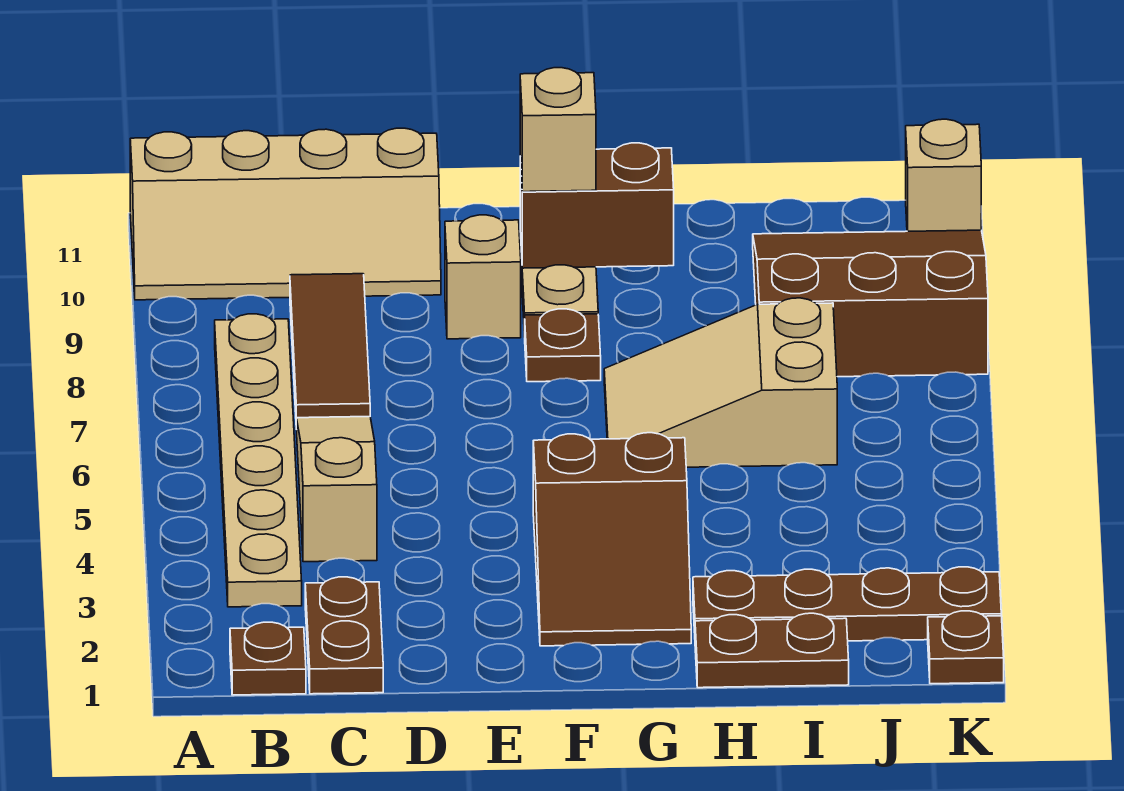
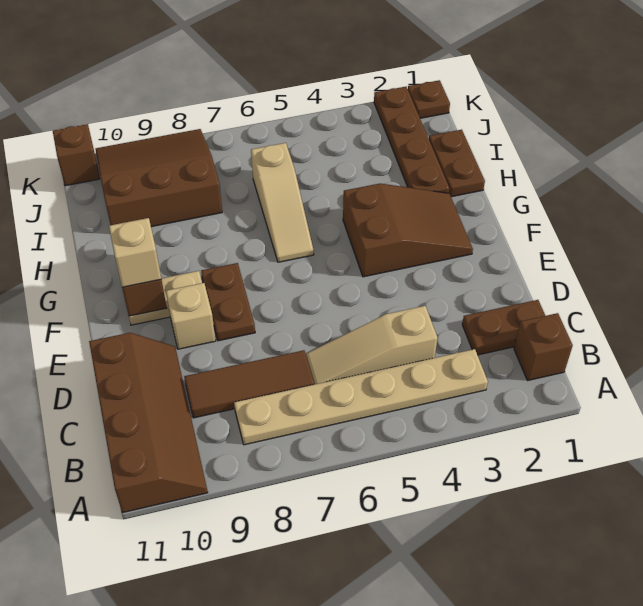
tan 2x4 slope [130,128,441,300] -> brown 2x4 slope [89,333,208,513]
brown 1x1 plate [230,622,306,695] -> brown 1x1 brick [514,313,573,381]
brown 1x1 plate [525,309,601,382] -> brown 1x2 plate [201,263,255,341]
tan 2x3 slope [604,298,837,467] -> tan 1x3 slope [251,143,314,262]
brown 3x3 slope [753,230,988,377] -> brown 3x3 slope turned to [96,129,222,227]
tan 1x1 brick [906,119,981,231] -> brown 1x1 brick [53,124,100,186]

